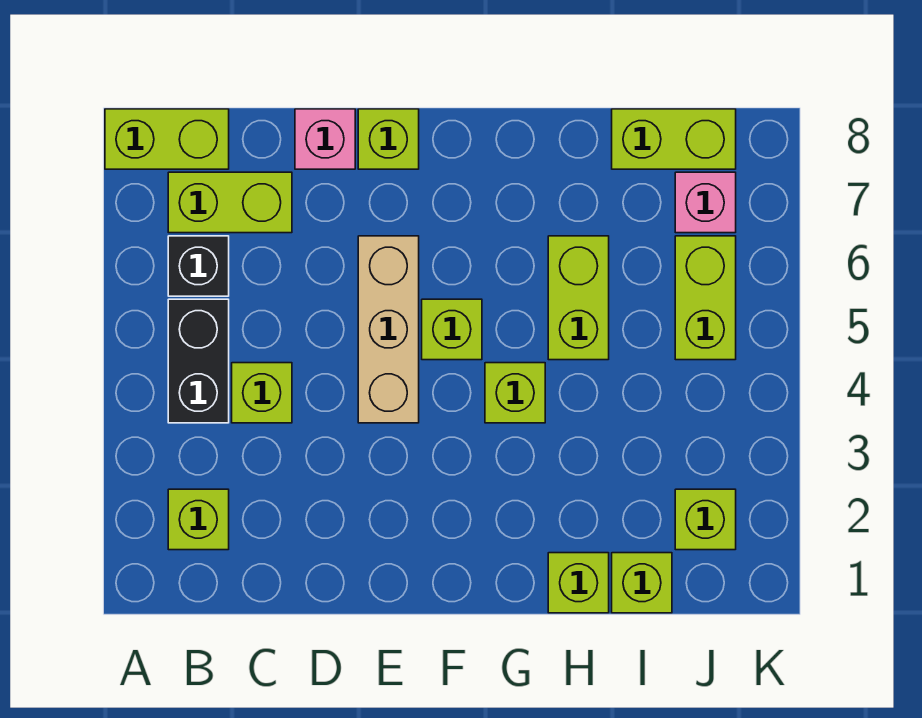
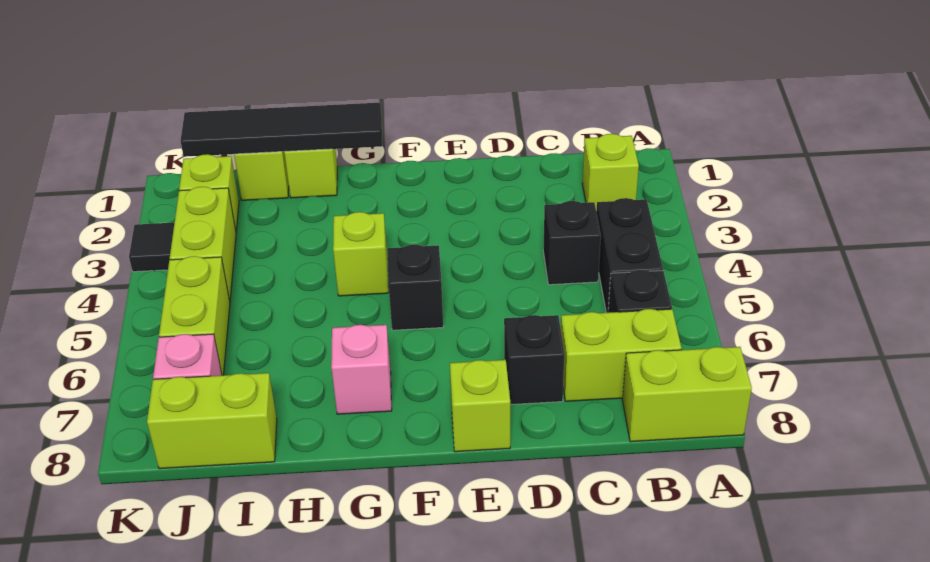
lime 1x1 brick [232,363,292,423] -> black 1x1 brick [543,201,601,285]
none -> black 1x1 brick [504,315,564,405]
pink 1x1 brick [295,109,355,169] -> pink 1x1 brick moved to [331,325,392,414]
tan 1x3 brick [358,236,419,423] -> none
lime 1x1 brick [422,299,482,360] -> black 1x1 brick [387,245,443,330]
none -> black 1x4 tile [181,103,382,157]
lime 1x2 brick [548,236,609,360] -> lime 1x2 brick moved to [170,187,236,301]
none -> black 1x1 tile [129,223,174,272]

